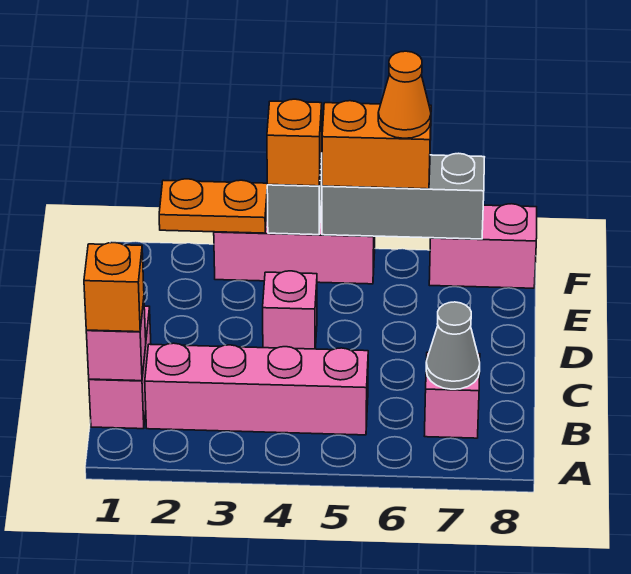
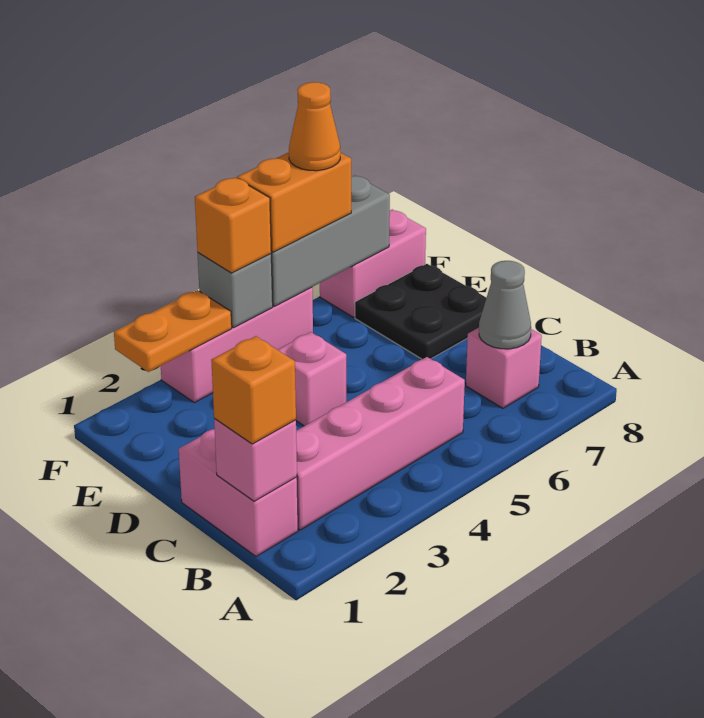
none -> black 2x2 plate [355,264,486,359]

